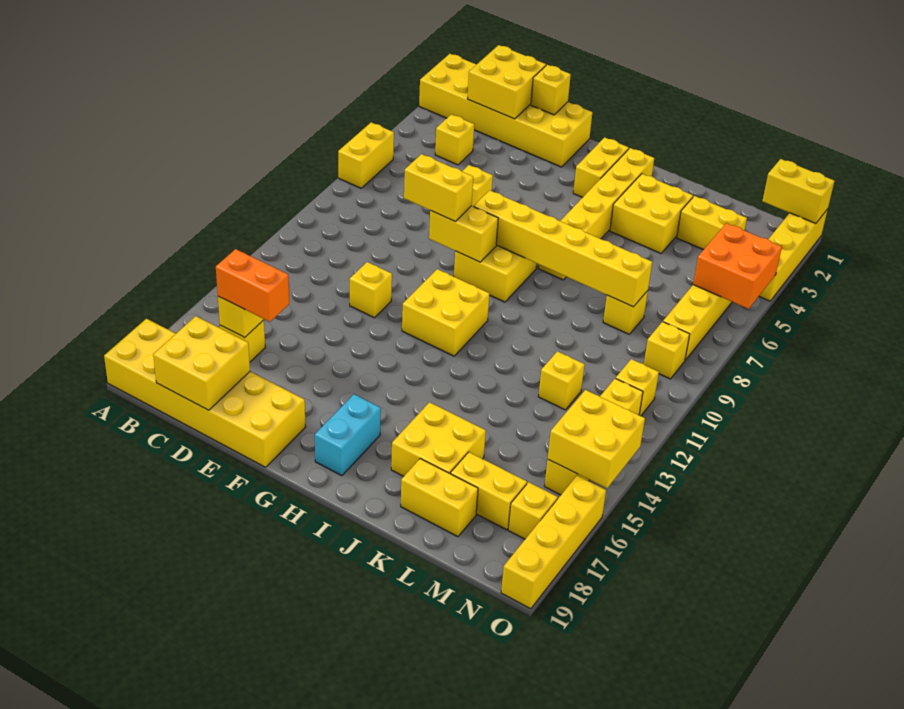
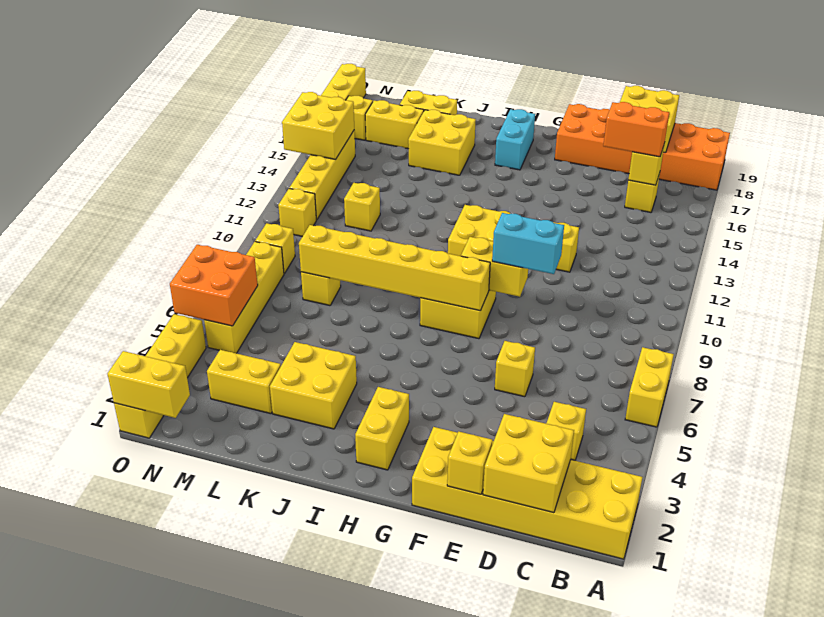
yellow 2x6 brick [104,319,305,467] -> orange 2x6 brick [555,104,730,190]
yellow 1x2 brick [404,154,473,221] -> cyan 1x2 brick [492,213,564,274]
yellow 1x6 brick [538,148,654,280] -> none

